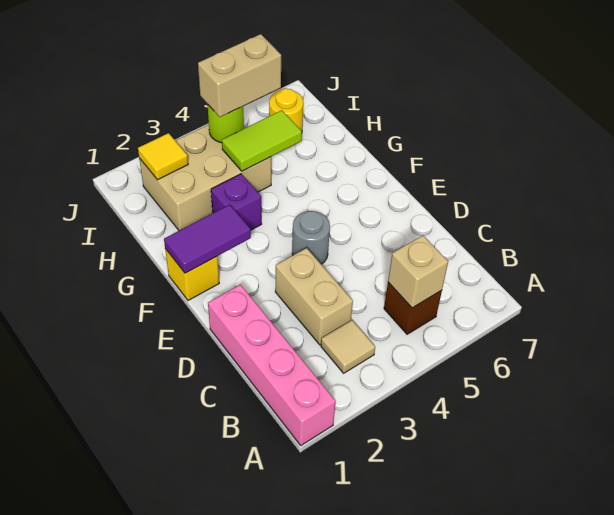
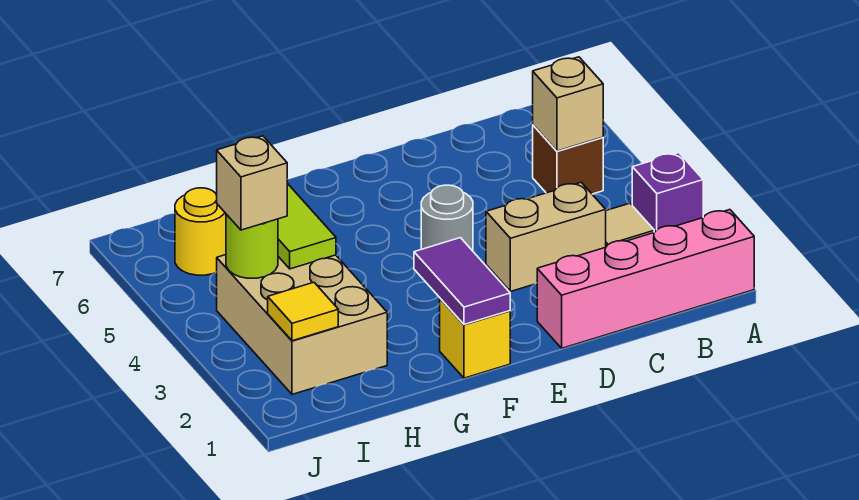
purple 1x1 brick [211,174,262,230] -> purple 1x1 brick moved to [632,153,703,232]
tan 1x2 brick [198,34,281,117] -> tan 1x1 brick [217,136,287,230]

